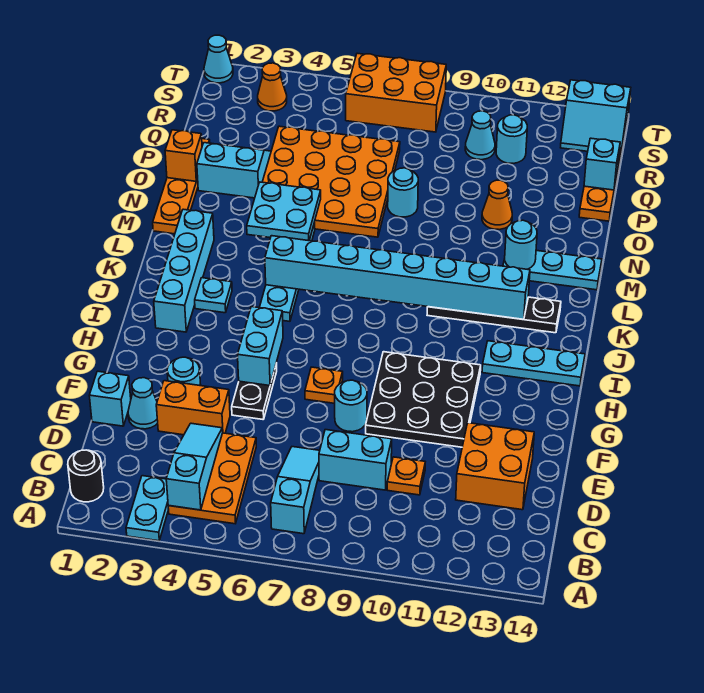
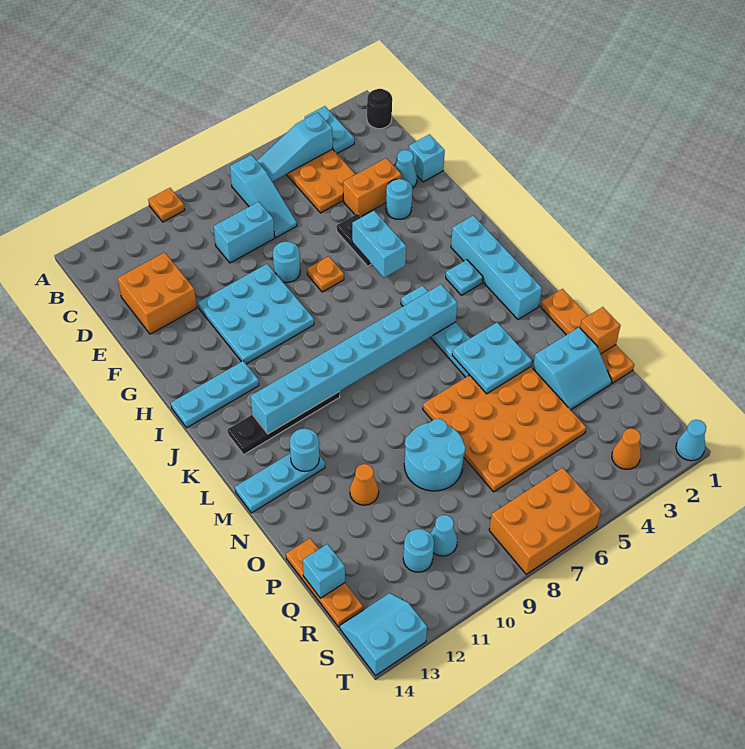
cyan 1x3 slope [166,423,223,510] -> cyan 1x3 slope turned to [257,112,333,181]
orange 1x1 plate [387,457,425,495] -> orange 1x1 plate moved to [148,188,185,222]
black 3x3 plate [366,352,481,447] -> cyan 3x3 plate [198,264,314,364]
cyan 1x1 round brick [388,168,418,217] -> cyan 2x2 round brick [404,419,465,491]

